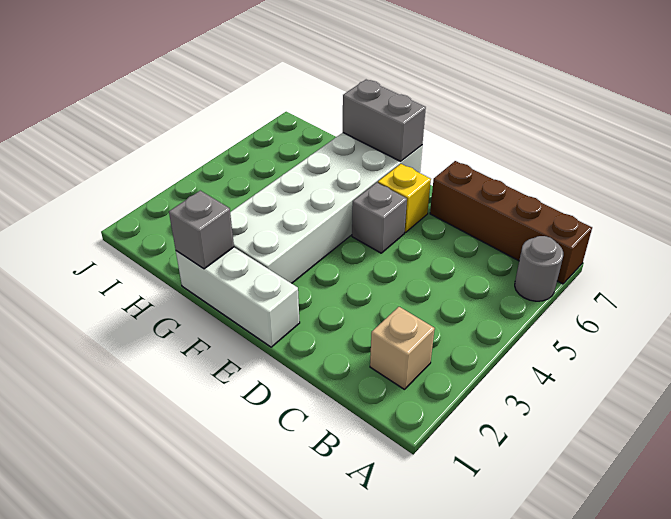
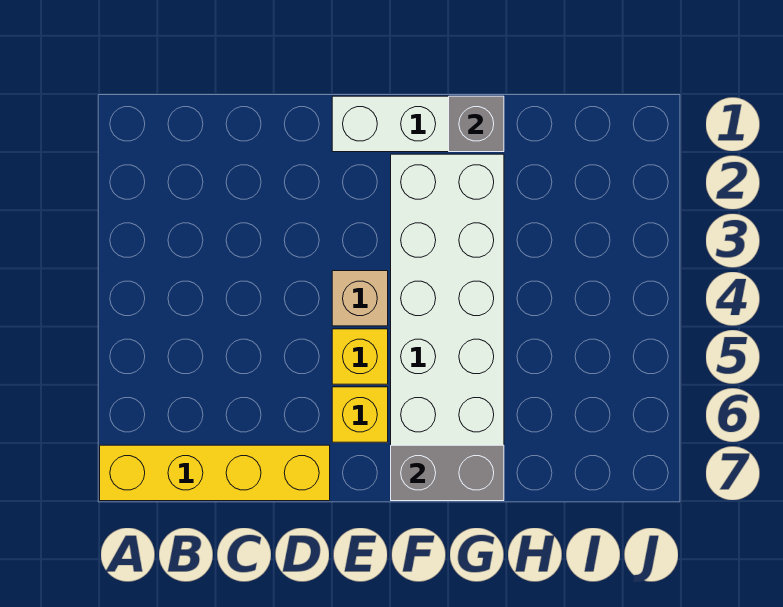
grey 1x1 round brick [515,236,563,301] -> none
brown 1x4 brick [430,161,592,284] -> yellow 1x4 brick [100,445,330,501]
tan 1x1 brick [370,307,435,389] -> tan 1x1 brick moved to [332,271,388,326]
grey 1x1 brick [352,183,407,253] -> yellow 1x1 brick [332,329,388,384]

